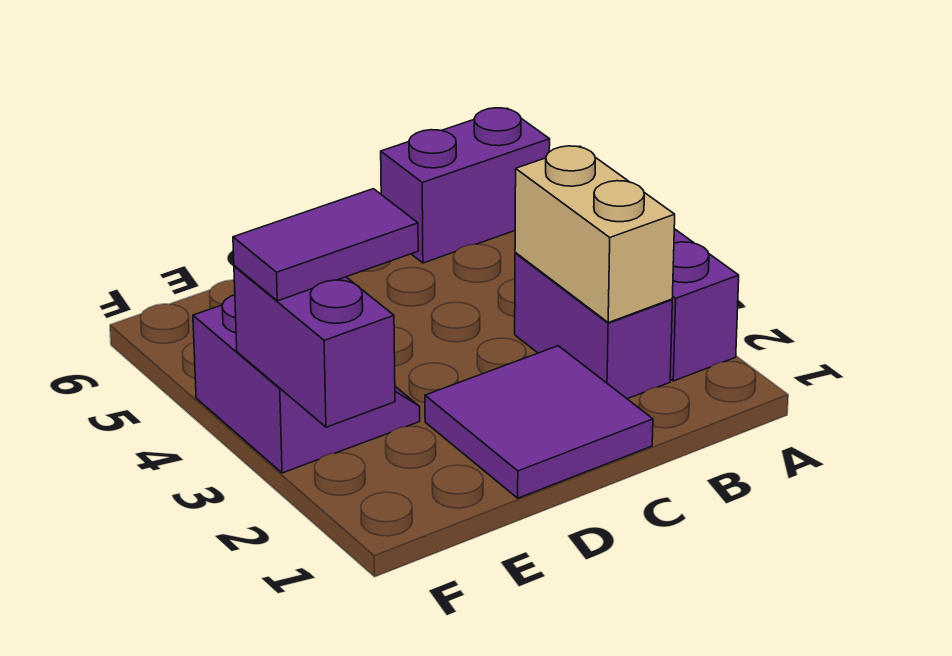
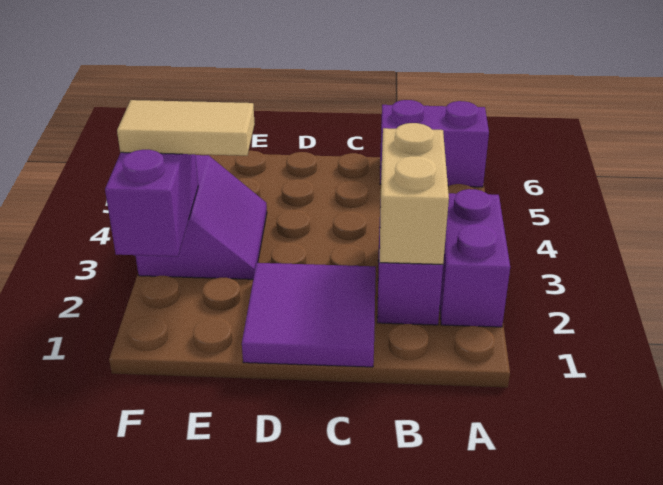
purple 1x2 tile [233,189,418,301] -> tan 1x2 tile [117,100,255,156]

